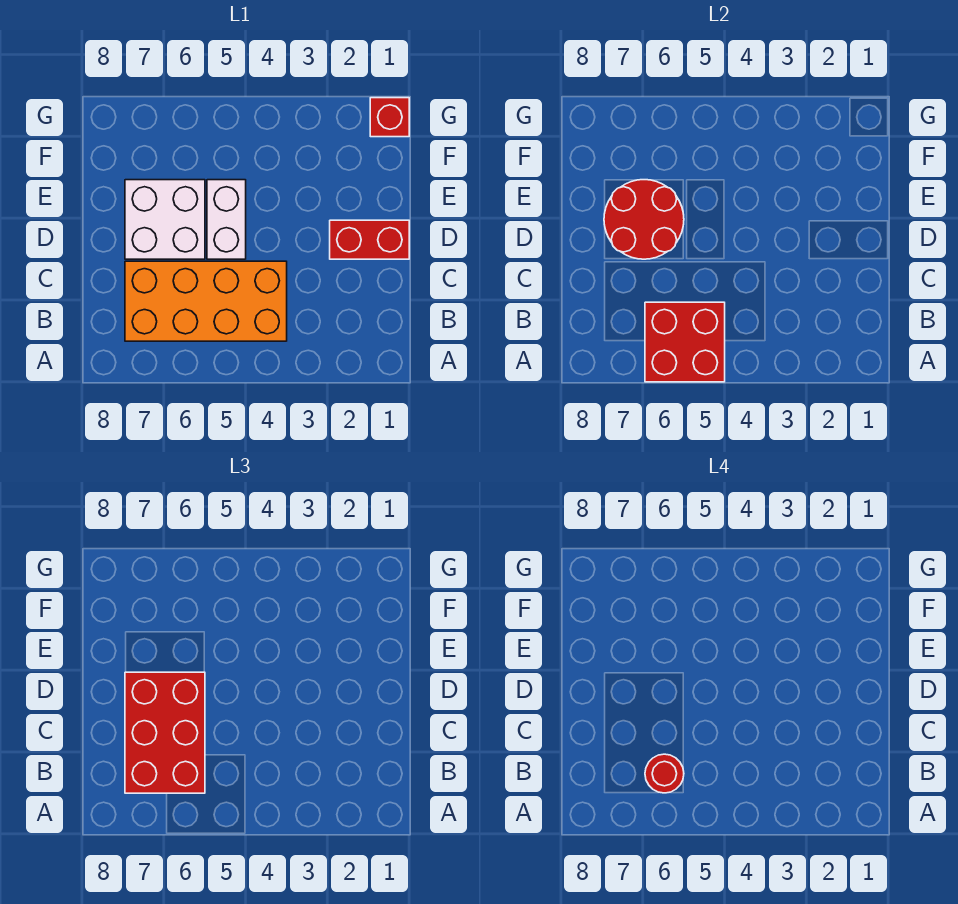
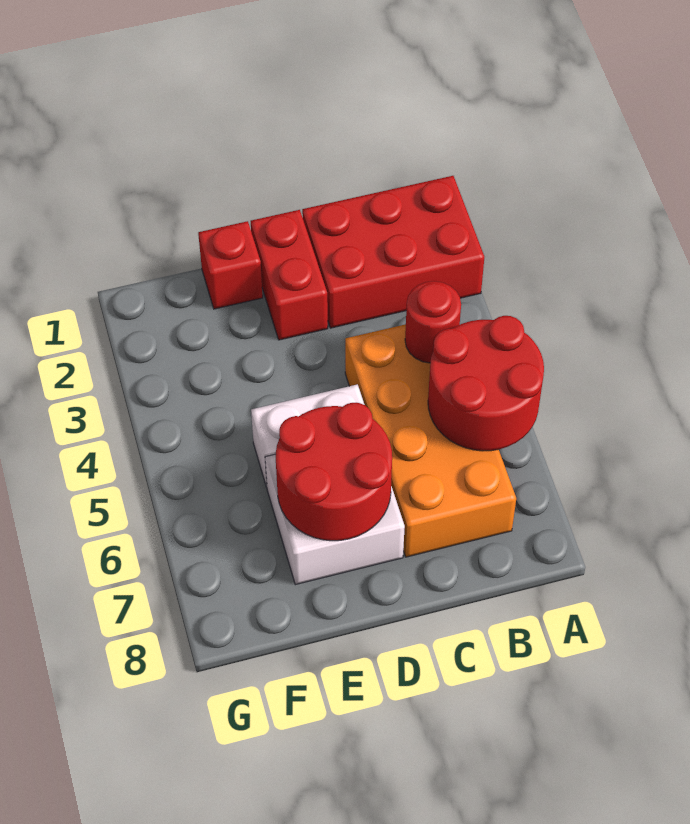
red 2x2 brick [645,302,725,382] -> red 2x2 round brick [428,316,544,451]
red 2x3 brick [125,672,205,793] -> red 2x3 brick moved to [302,176,484,328]
red 1x1 round brick [645,754,684,793] -> red 1x1 round brick moved to [405,281,461,363]
red 1x1 brick [370,98,409,137] -> red 1x1 brick moved to [198,221,263,309]

